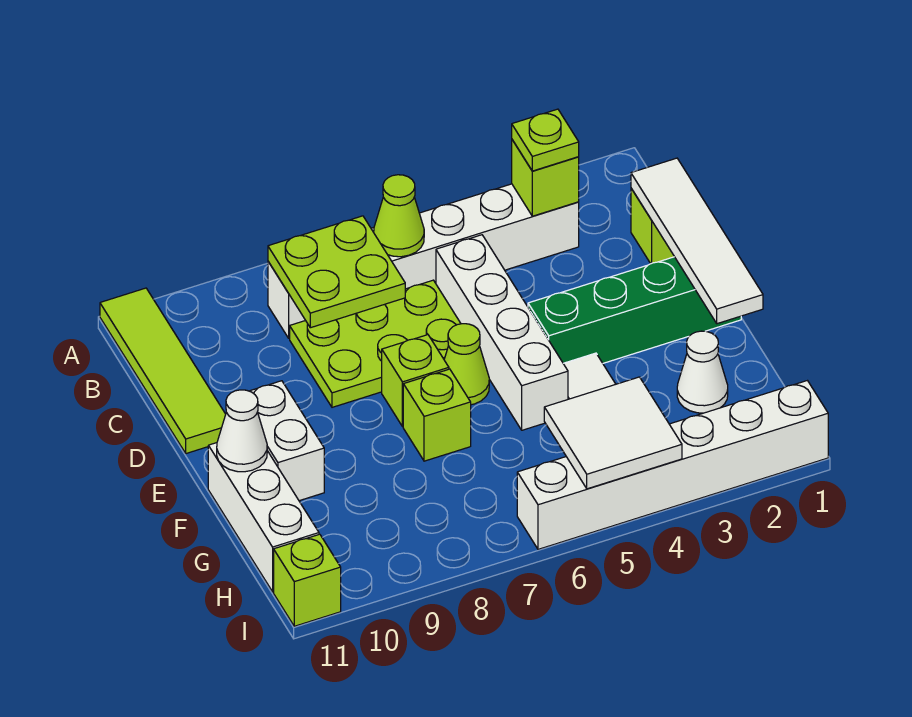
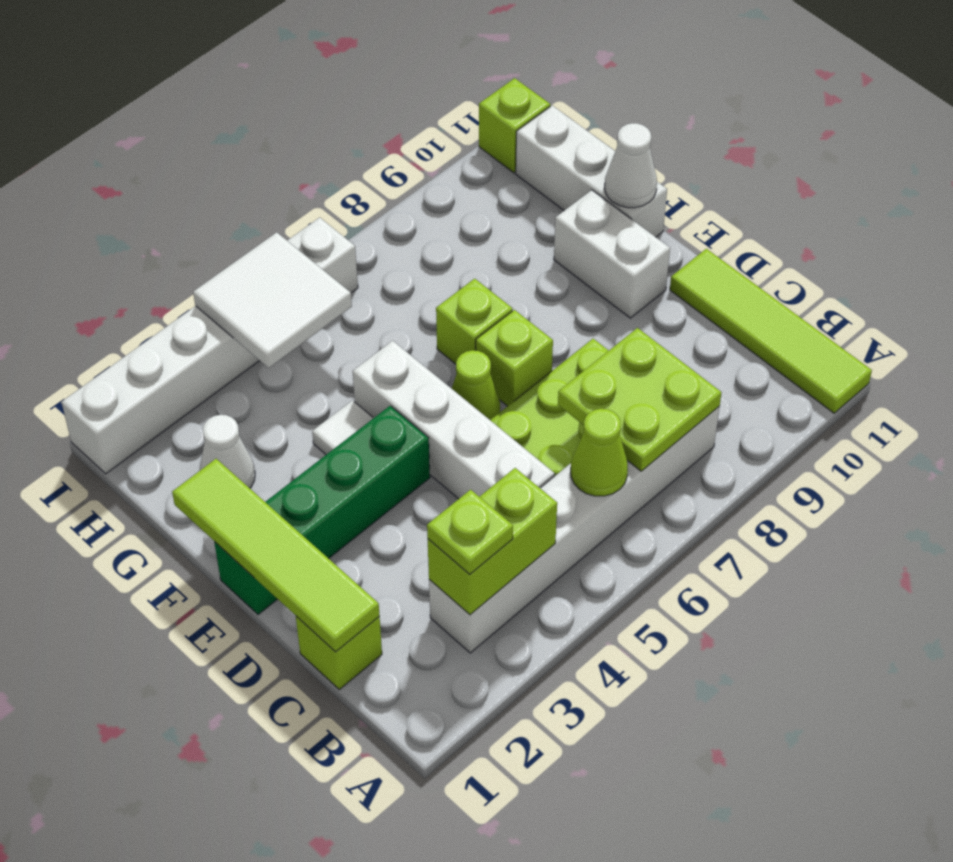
lime 1x1 brick [512,140,579,216] -> lime 1x2 brick [428,468,557,615]
white 1x4 tile [631,158,763,324] -> lime 1x4 tile [172,459,380,652]

